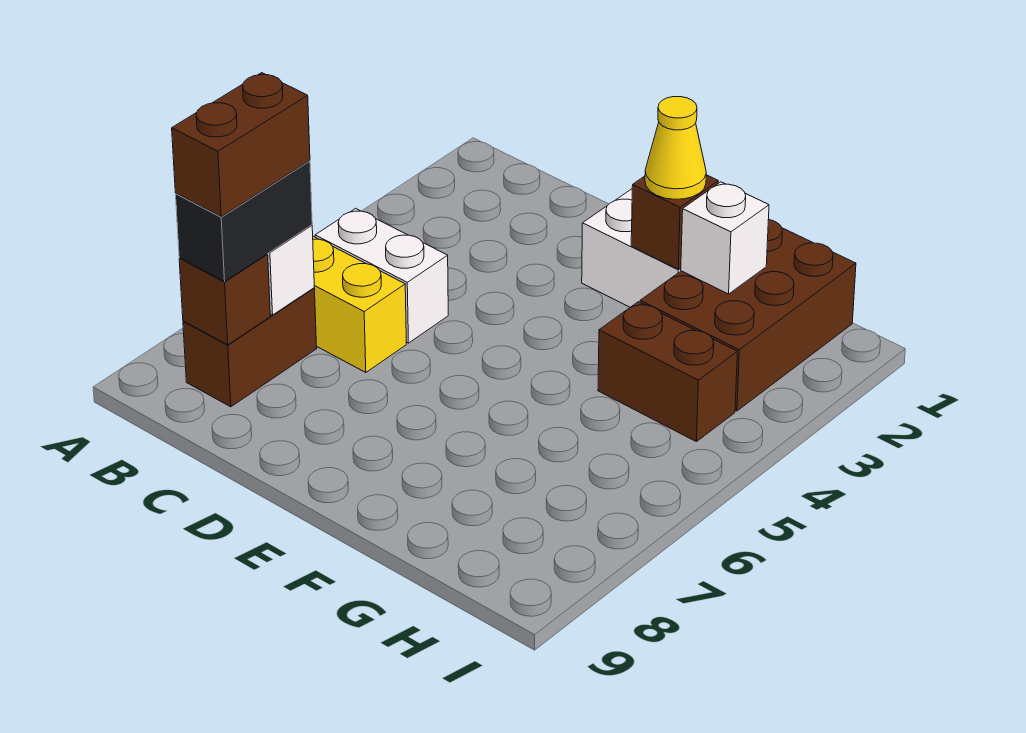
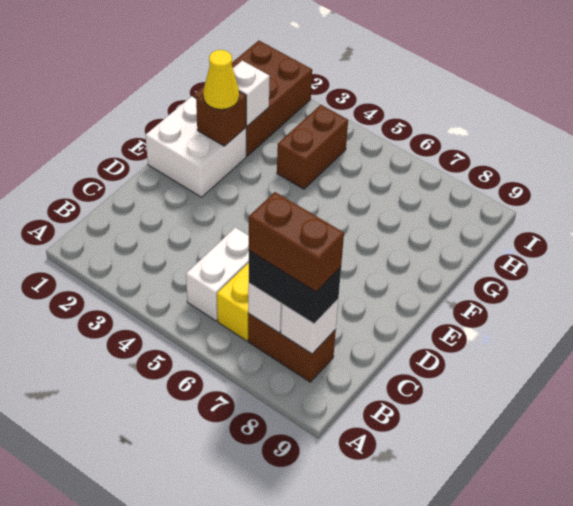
brown 1x1 brick [179,254,270,345] -> white 1x1 brick [281,300,338,354]
brown 2x3 brick [640,220,856,411] -> brown 2x3 brick turned to [193,41,312,156]

